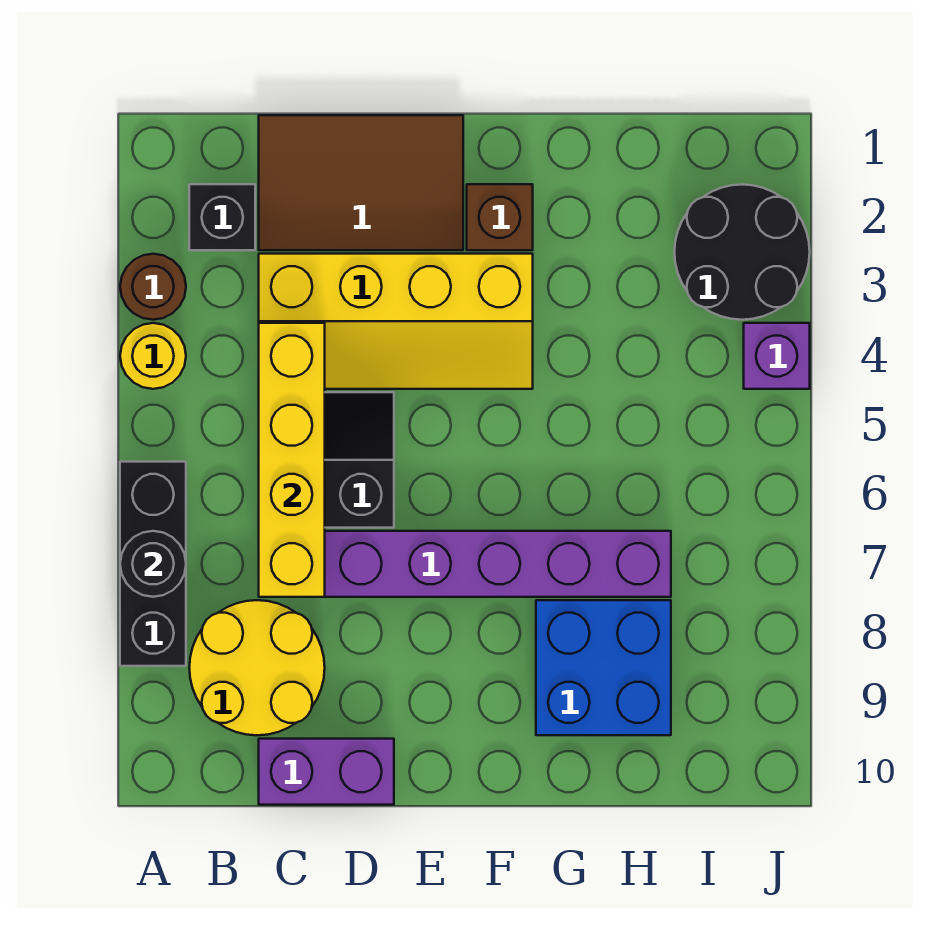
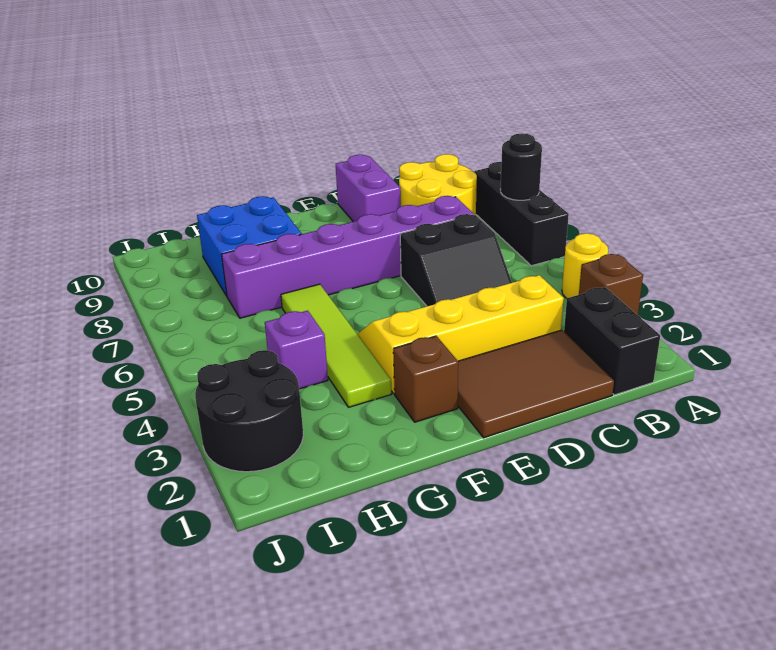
brown 1x1 round brick [120,254,186,320] -> brown 1x1 brick [579,254,643,315]
black 1x1 brick [189,184,255,250] -> black 1x2 brick [564,287,660,395]
yellow 1x4 brick [259,323,325,597] -> none
purple 1x2 brick [259,739,394,805] -> purple 1x2 brick turned to [336,155,401,222]
none -> lime 1x4 tile [281,284,391,407]
purple 1x1 brick [744,323,810,389] -> purple 1x1 brick moved to [265,311,328,389]

